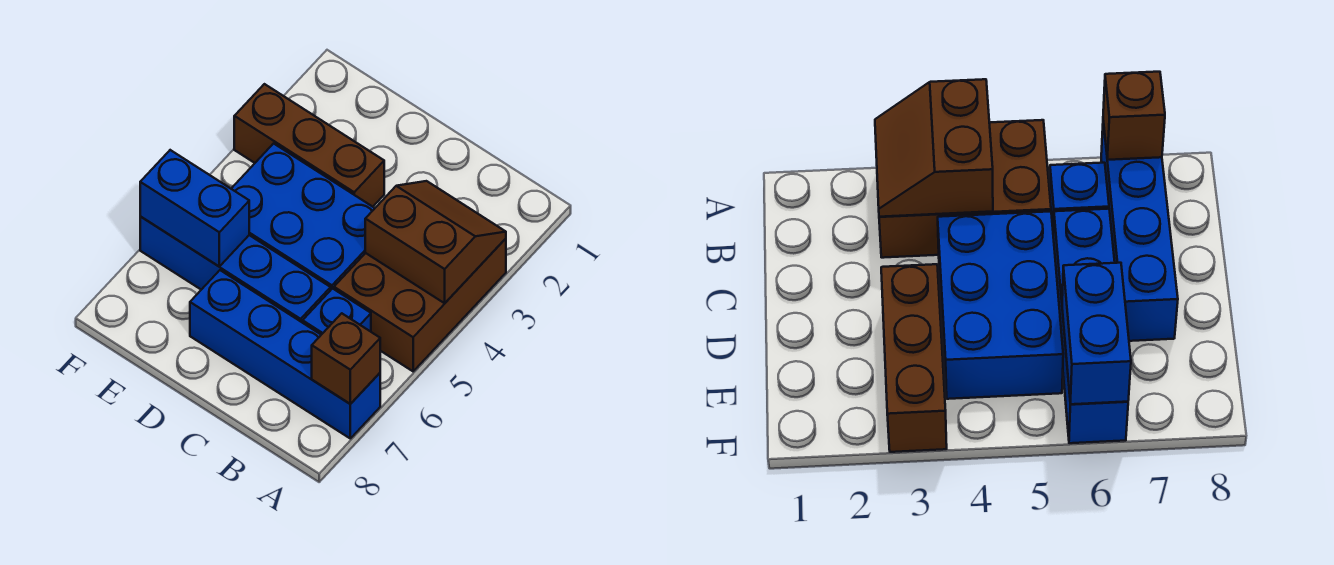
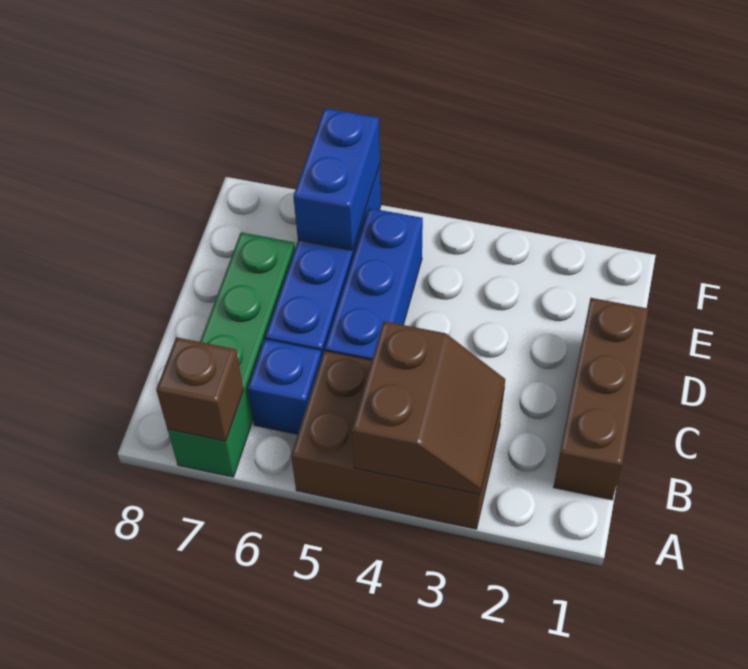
blue 1x4 brick [190,270,380,438] -> green 1x4 brick [168,232,295,477]
blue 2x3 brick [231,144,375,289] -> blue 1x3 brick [325,208,423,360]
brown 1x3 brick [234,84,384,207] -> brown 1x3 brick moved to [554,298,648,500]

